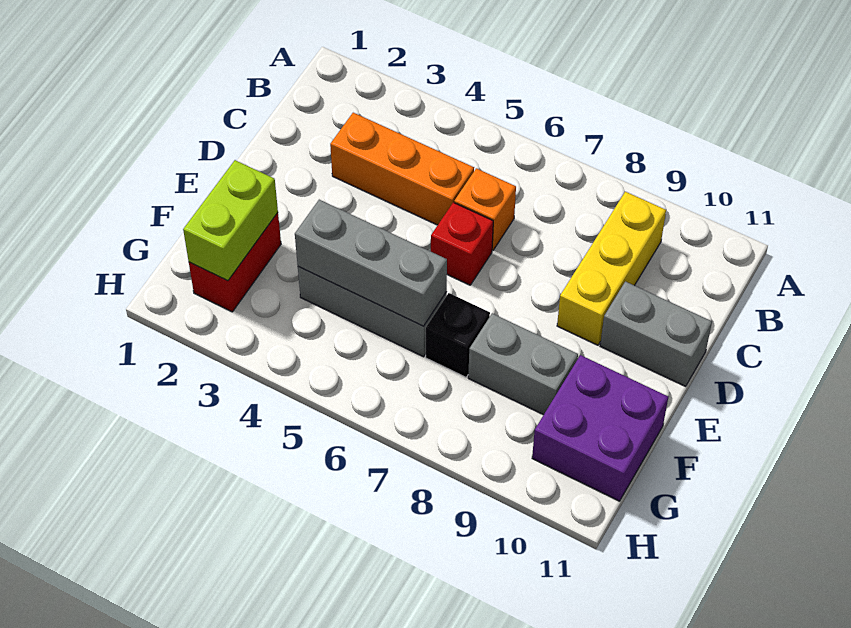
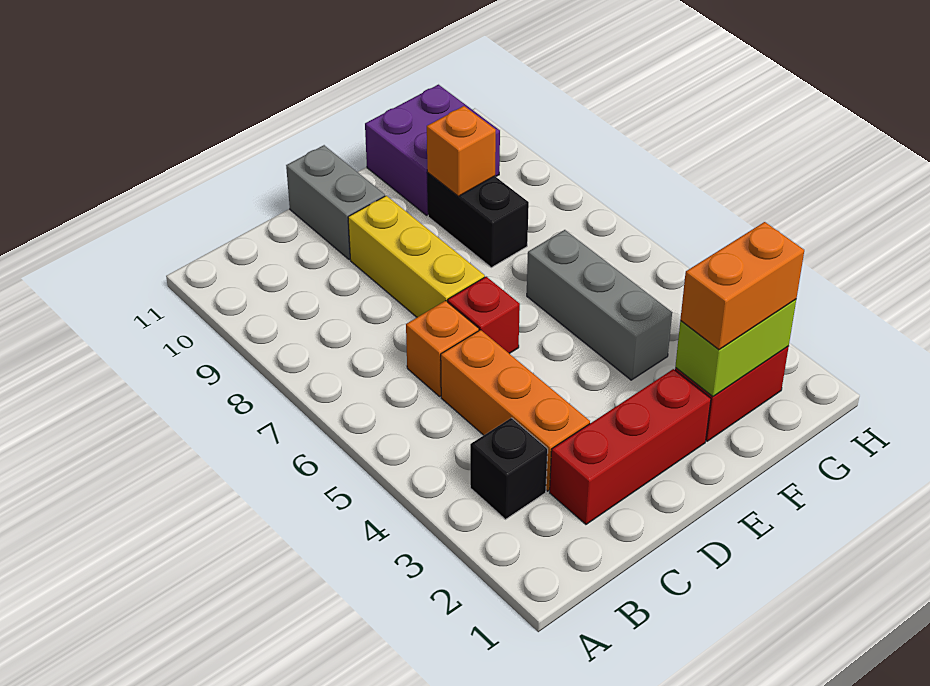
yellow 1x3 brick [557,192,666,345] -> yellow 1x3 brick turned to [348,196,485,317]
none -> red 1x3 brick [550,369,711,524]
none -> orange 1x2 brick [680,222,804,350]
grey 1x3 brick [295,200,447,326] -> none
black 1x1 brick [426,293,490,377] -> black 1x1 brick moved to [470,418,548,519]
grey 1x2 brick [468,313,578,415] -> black 1x2 brick [428,173,529,268]
none -> orange 1x1 brick [427,106,496,196]

